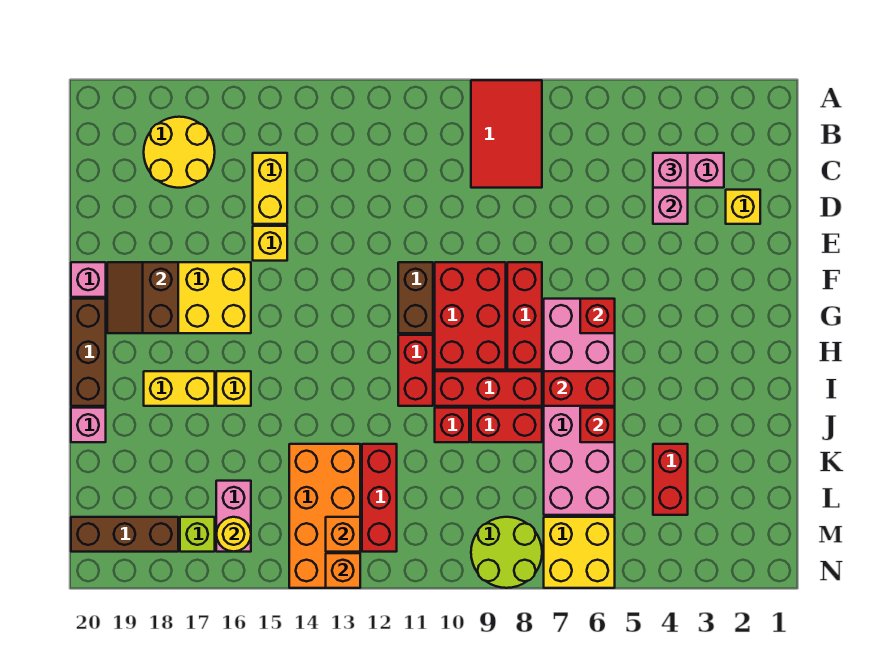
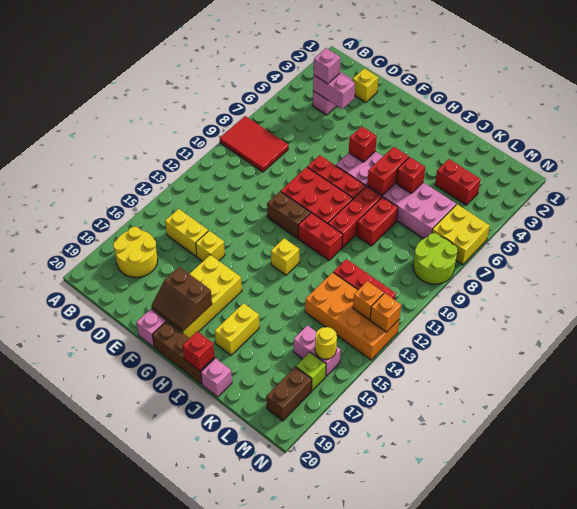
yellow 1x1 brick [216,371,251,406] -> yellow 1x1 brick moved to [271,238,299,275]
red 1x1 brick [435,408,469,442] -> red 1x1 brick moved to [183,332,214,371]
brown 1x3 brick [71,517,178,552] -> brown 1x2 brick [266,367,312,421]

